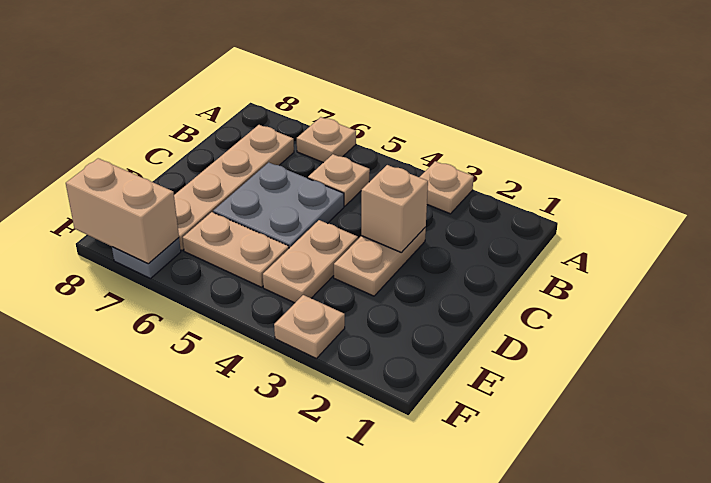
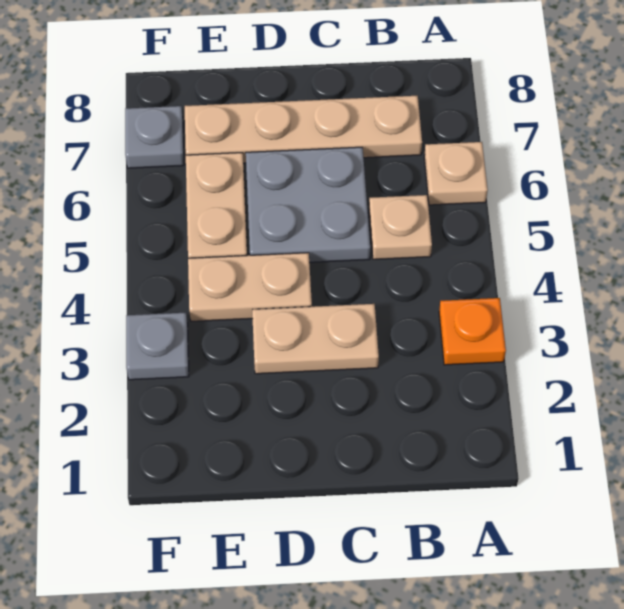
tan 1x1 plate [419,161,474,214] -> orange 1x1 plate [439,298,506,365]
tan 1x1 brick [361,165,428,253] -> none
tan 1x1 plate [274,295,345,358] -> grey 1x1 plate [126,313,189,380]
tan 1x2 brick [66,158,179,264] -> none

